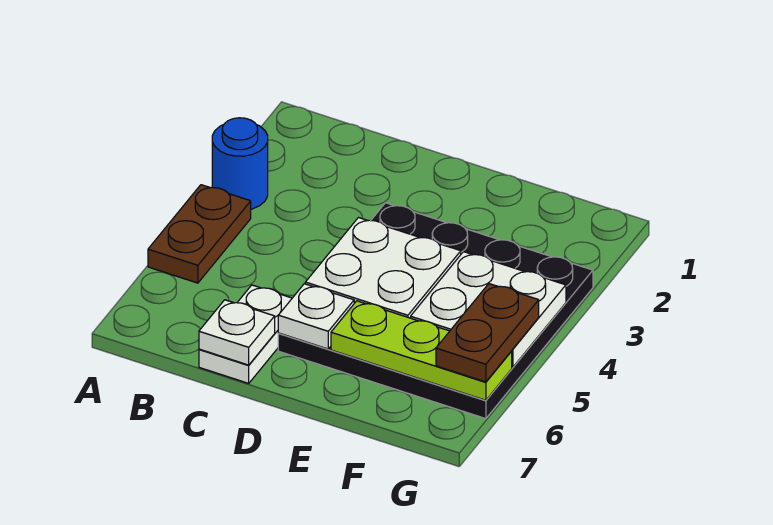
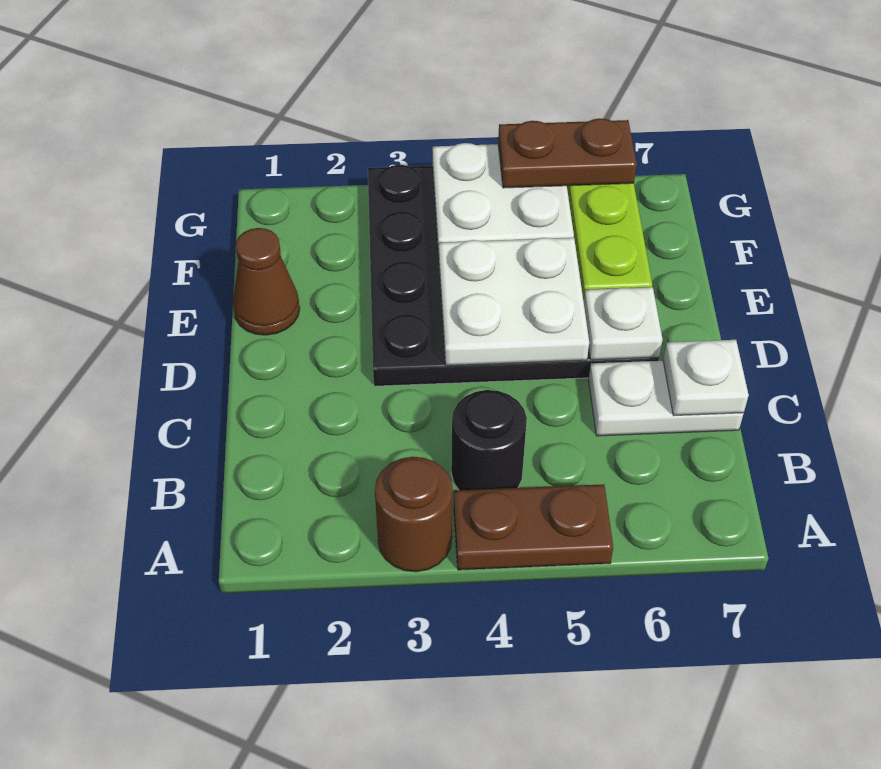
blue 1x1 round brick [212,118,268,209] -> brown 1x1 round brick [375,457,452,572]
none -> black 1x1 round brick [451,390,527,490]
none -> brown 1x1 cone [233,228,300,335]

